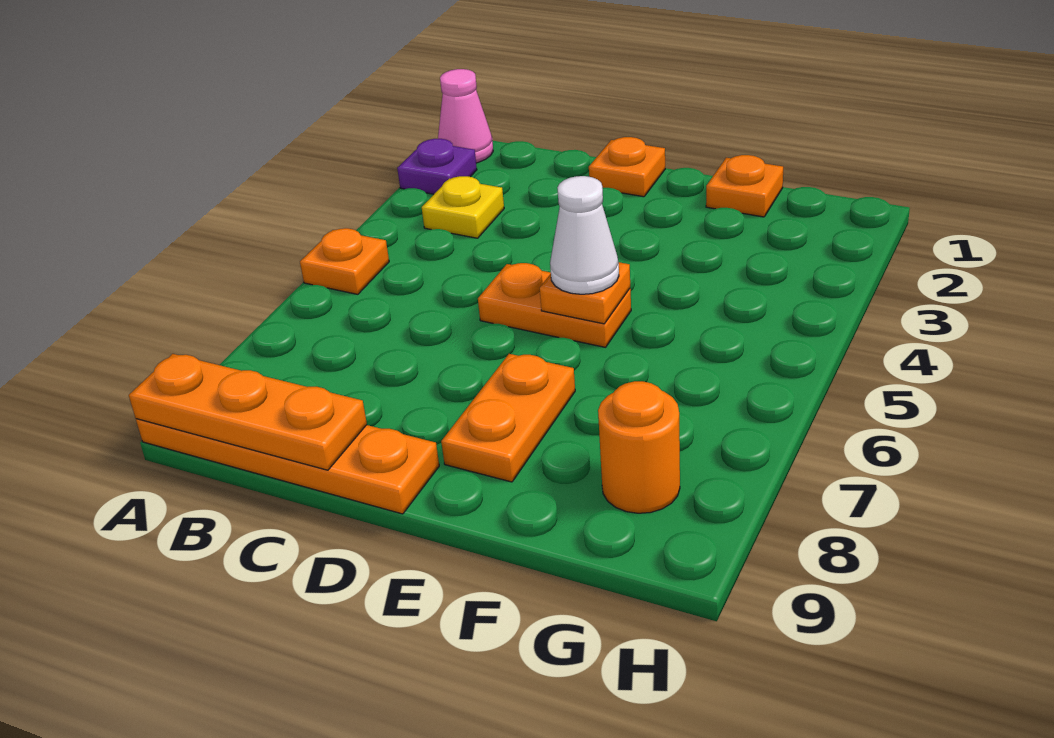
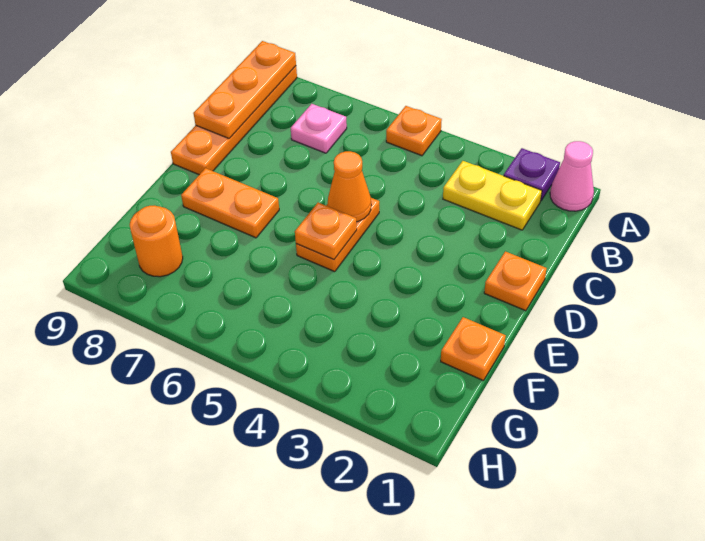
yellow 1x1 plate [422,176,504,238] -> yellow 1x2 plate [443,161,542,230]
none -> pink 1x1 plate [291,104,347,153]
none -> orange 1x1 cone [328,151,371,222]
white 1x1 cone [550,176,619,294] -> none

